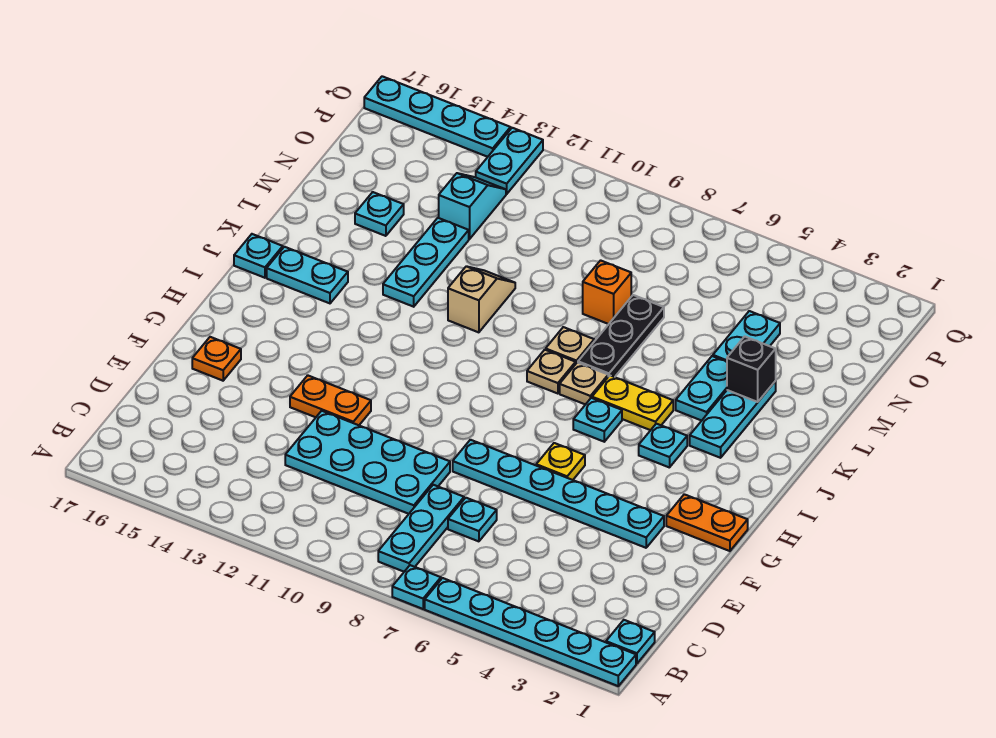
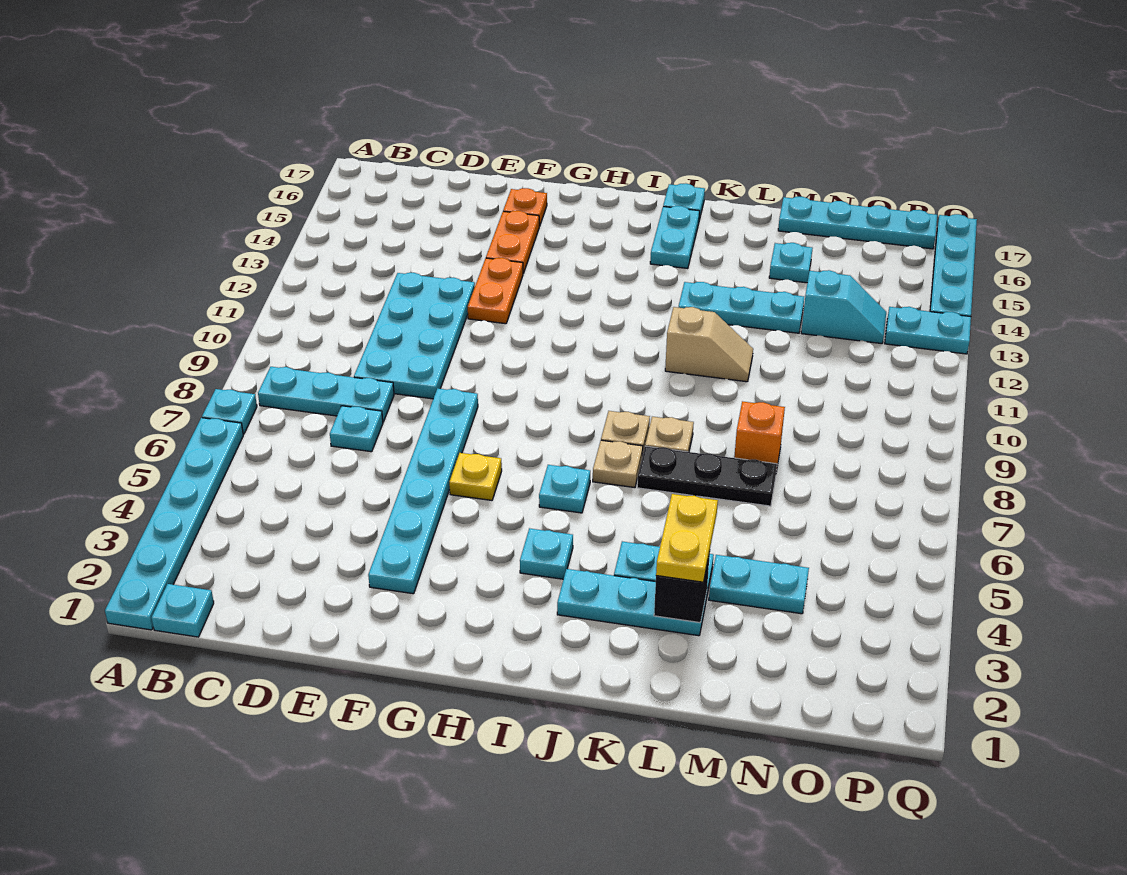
orange 1x2 plate [666,494,748,551] -> orange 1x2 plate moved to [486,211,539,273]
yellow 1x2 plate [592,376,673,430] -> yellow 1x2 plate moved to [656,494,718,582]
none -> cyan 1x4 plate [778,197,937,249]

